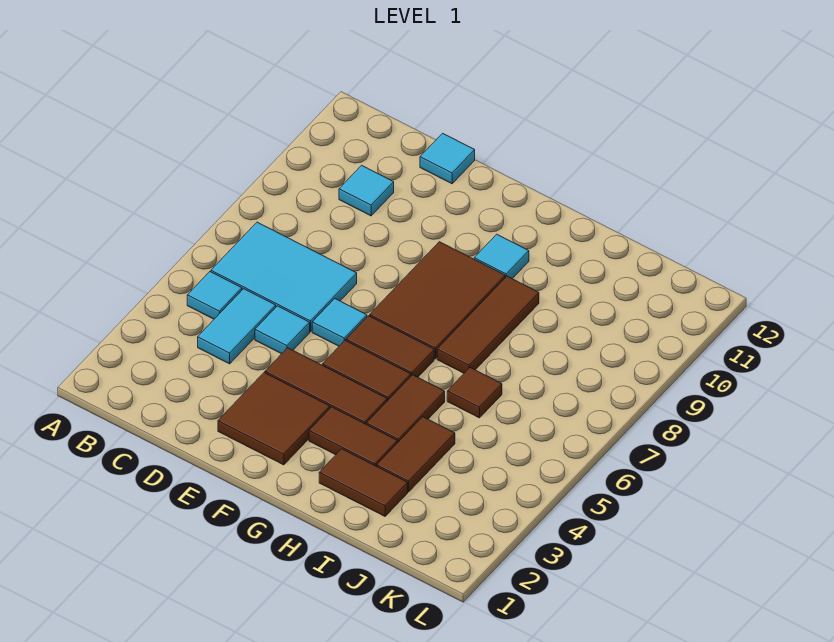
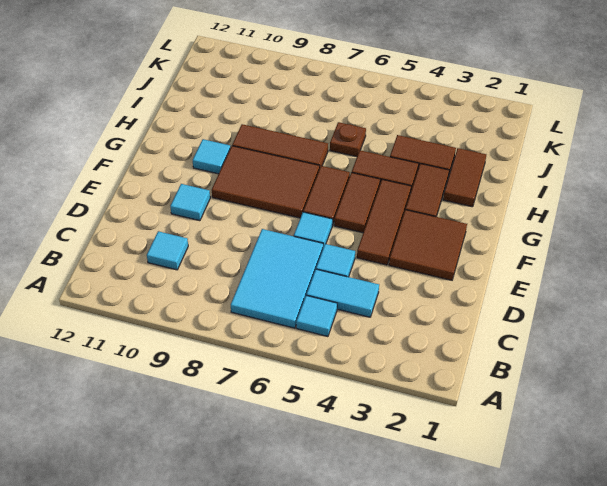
cyan 1x1 tile [420,133,475,184] -> cyan 1x1 tile moved to [170,184,210,221]
brown 1x1 tile [447,368,502,418] -> brown 1x1 plate [330,122,366,157]

